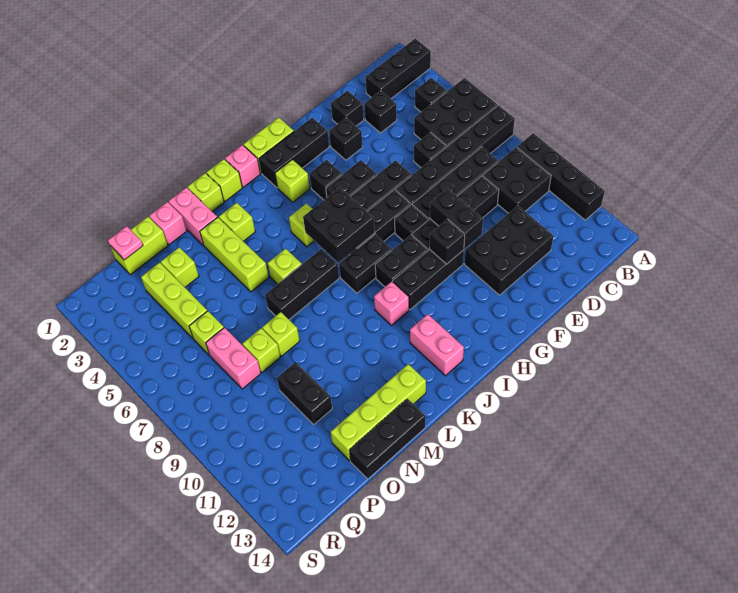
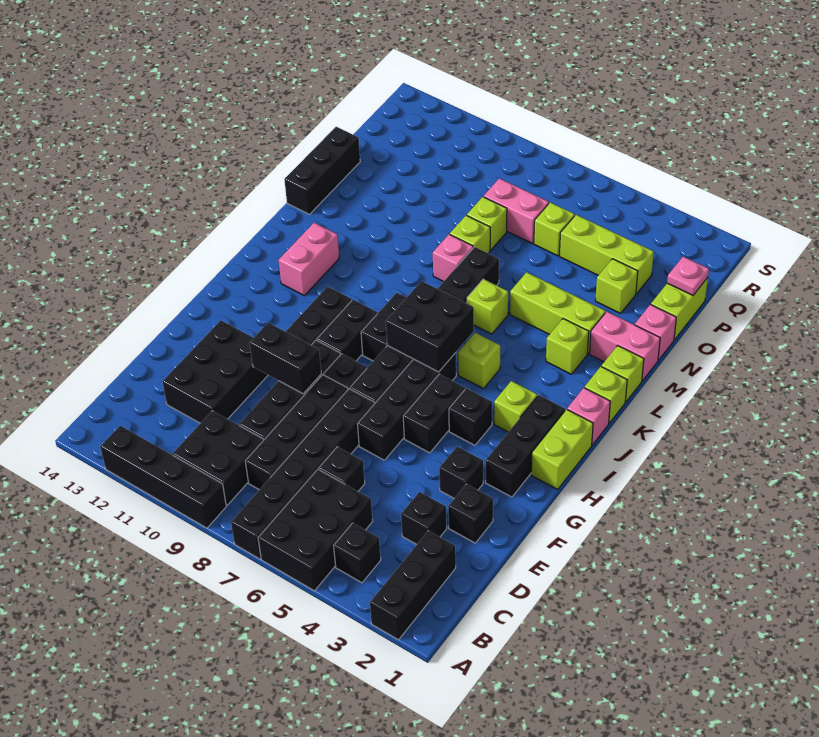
black 1x1 brick [430,219,465,264] -> none
pink 1x1 brick [374,281,409,325] -> pink 1x1 brick moved to [433,234,473,282]
pink 1x2 brick [410,314,464,376] -> pink 1x2 brick turned to [279,223,339,296]
lime 1x4 brick [331,364,426,461] -> none
black 1x2 brick [277,362,332,425] -> none

